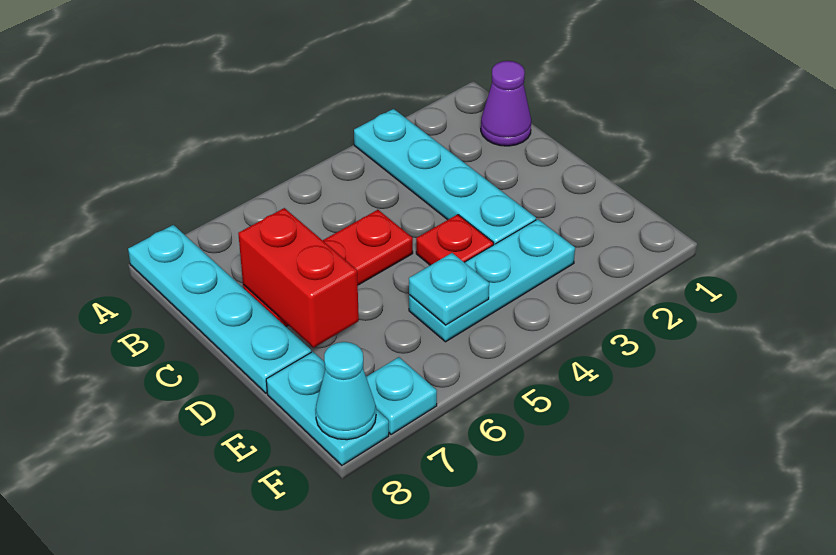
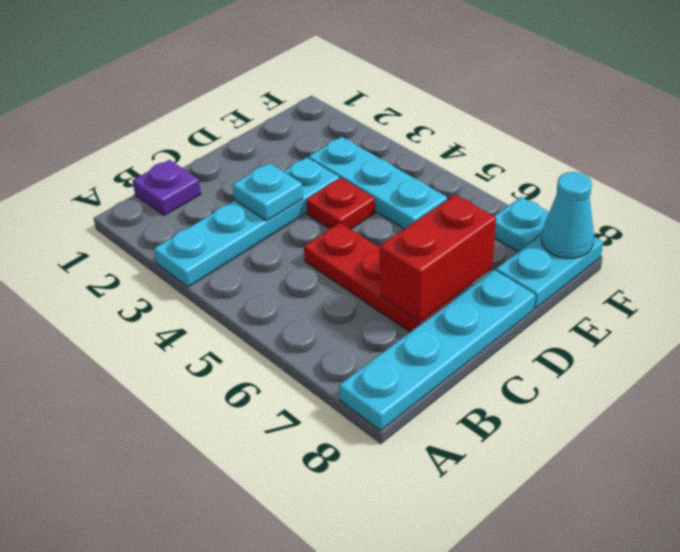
purple 1x1 cone [481,61,531,146] -> purple 1x1 plate [132,160,201,215]
cyan 1x1 plate [409,253,489,325] -> cyan 1x1 plate moved to [233,163,303,221]

